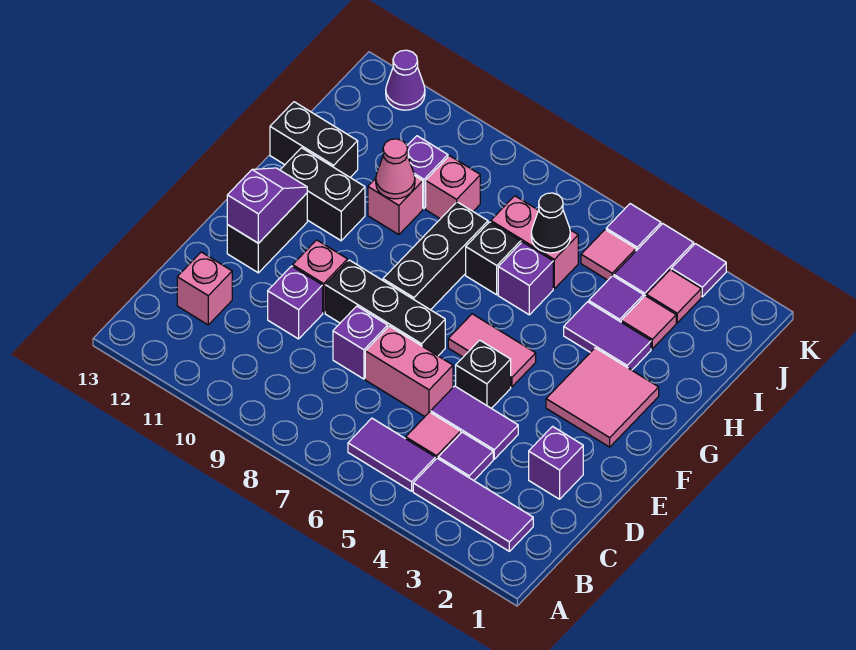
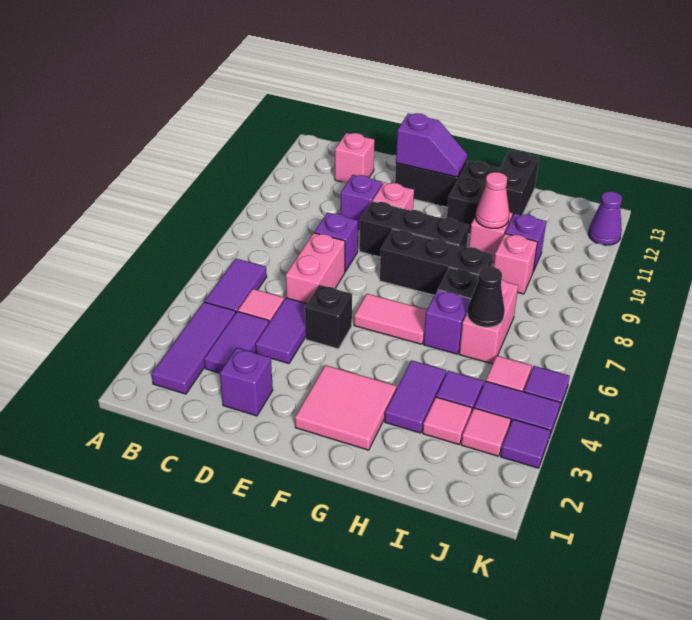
purple 1x1 tile [438,432,493,480] -> purple 1x2 tile [204,311,269,373]
black 1x3 brick [325,260,445,356] -> black 1x3 brick turned to [360,201,469,257]
pink 1x2 tile [448,314,536,387] -> pink 1x2 tile turned to [354,294,427,344]

